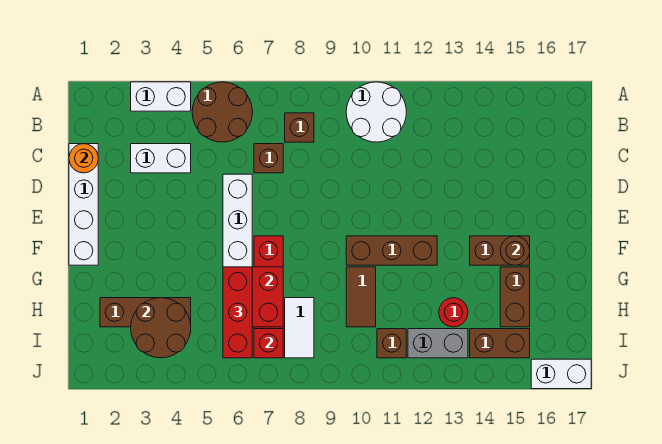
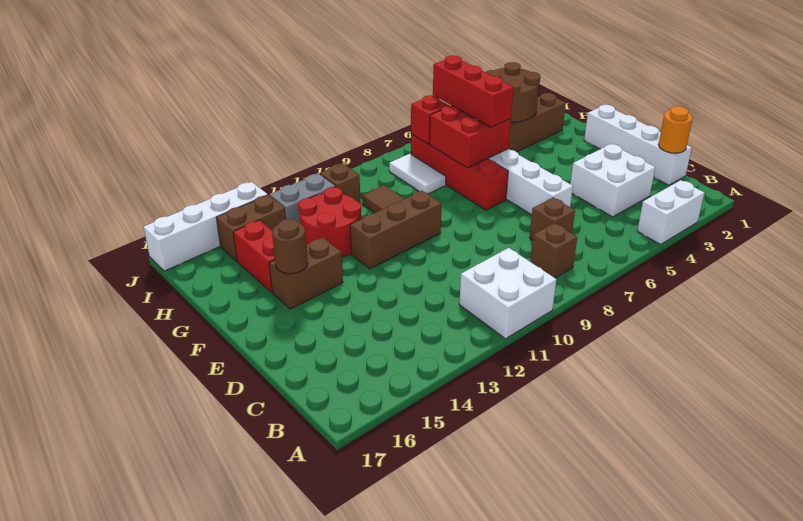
brown 2x2 round brick [192,82,252,142] -> none
white 2x2 round brick [346,82,406,142] -> white 2x2 brick [459,248,556,339]
white 1x2 brick [131,144,191,173] -> white 2x2 brick [570,144,655,217]
brown 1x2 brick [500,267,530,327] -> red 1x2 brick [233,220,275,292]
red 1x1 round brick [439,298,468,327] -> red 2x2 round brick [298,187,361,257]
white 1x2 brick [531,359,591,389] -> white 1x4 brick [144,182,268,271]

